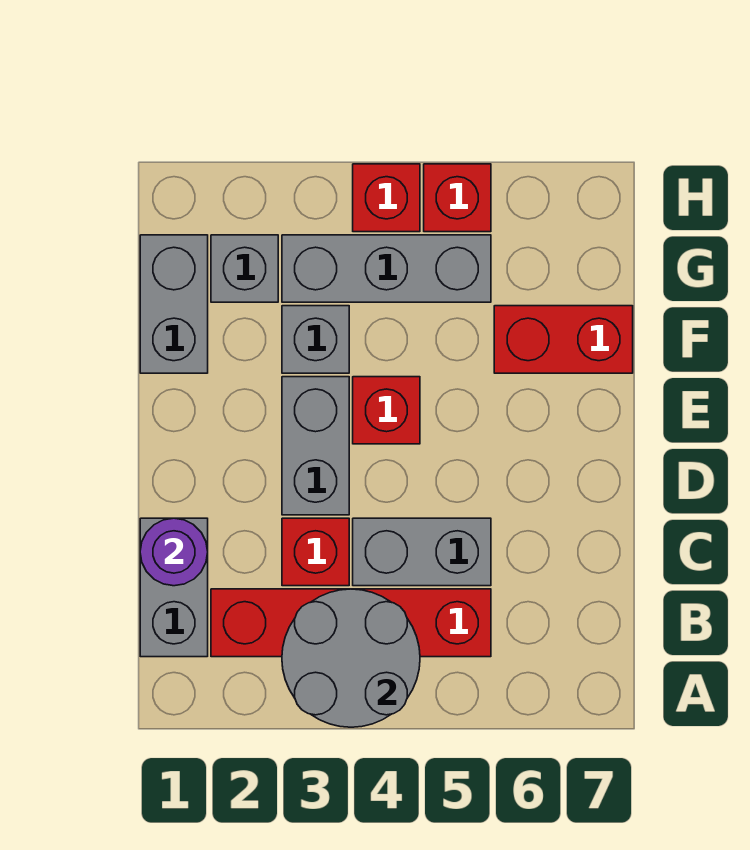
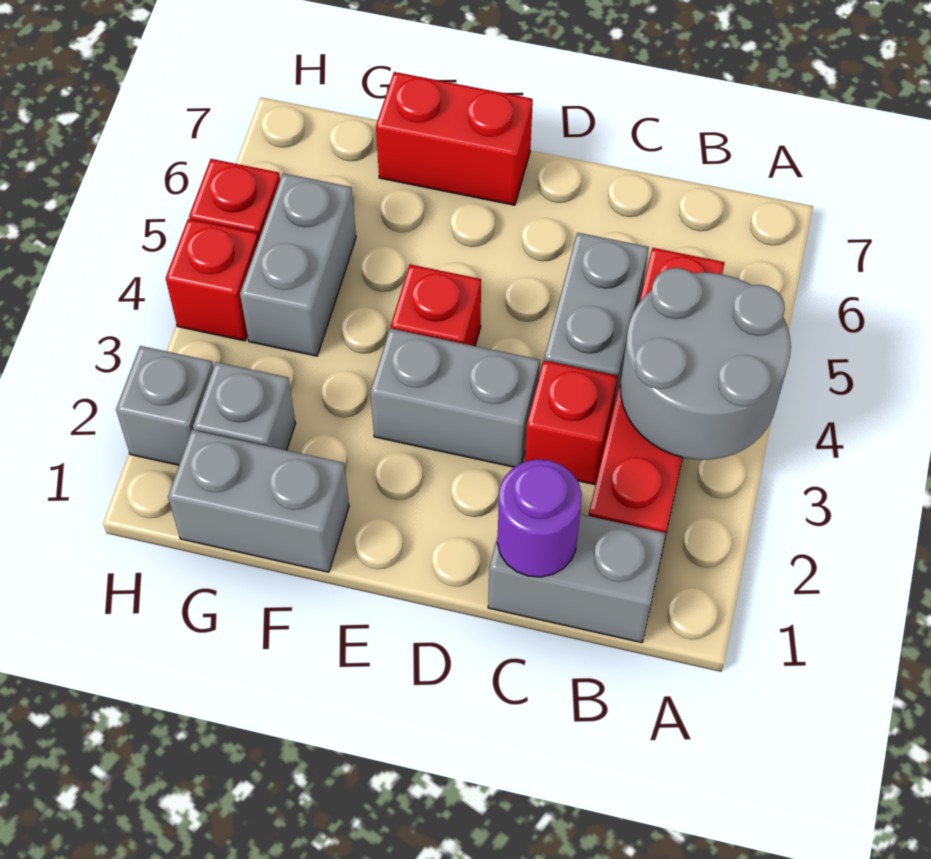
grey 1x1 brick [282,306,349,373] -> grey 1x1 brick moved to [116,346,213,465]
red 1x2 brick [494,306,633,373] -> red 1x2 brick turned to [376,72,533,205]
grey 1x3 brick [282,235,491,302] -> grey 1x2 brick [240,173,356,356]

